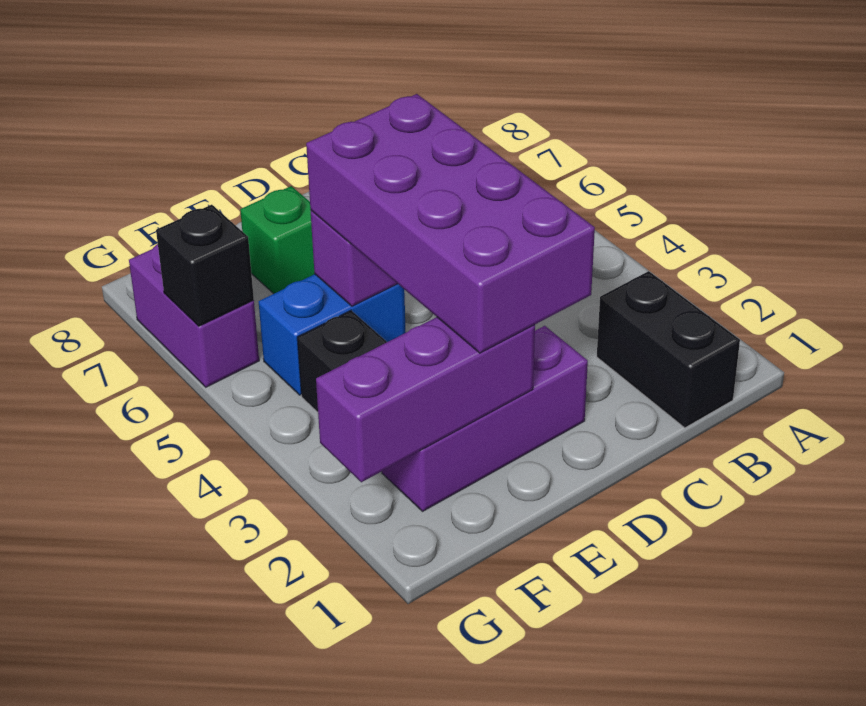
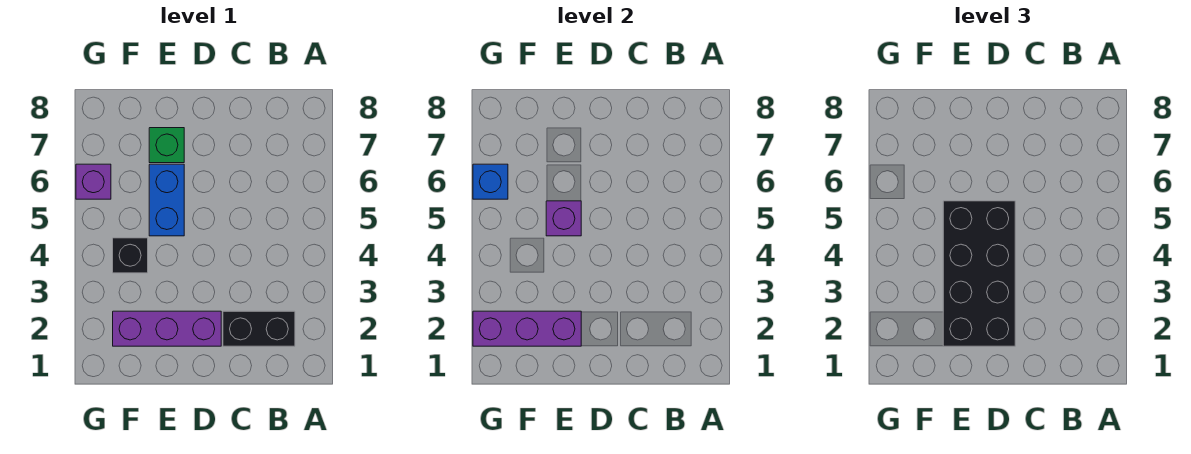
black 1x2 brick [597,271,740,428] -> black 1x2 brick turned to [223,311,295,346]
purple 2x4 brick [306,94,595,353] -> black 2x4 brick [943,201,1015,346]
blue 1x2 brick [259,274,406,395] -> blue 1x2 brick turned to [149,164,184,236]
purple 1x2 brick [129,244,259,387] -> purple 1x1 brick [76,164,111,199]
black 1x1 brick [156,205,254,326] -> blue 1x1 brick [473,164,508,199]

